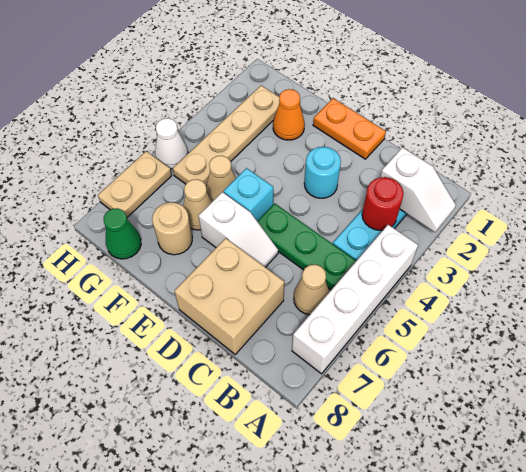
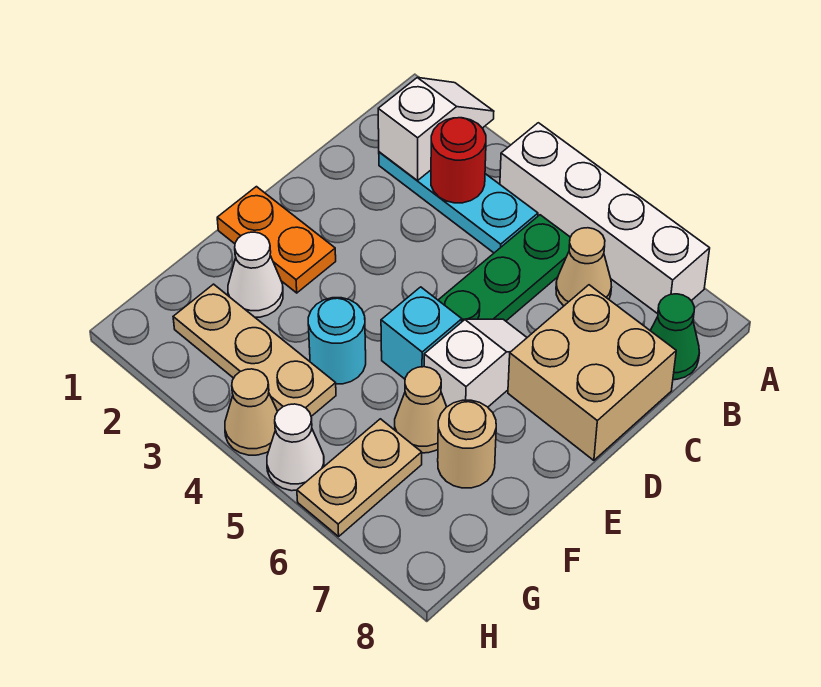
orange 1x2 plate [313,98,386,159] -> orange 1x2 plate turned to [217,187,336,293]
cyan 1x1 round brick [304,147,341,198] -> cyan 1x1 round brick moved to [308,298,366,384]
orange 1x1 cone [273,89,305,140] -> white 1x1 cone [228,232,283,317]
tan 1x1 cone [206,156,236,202] -> tan 1x1 cone moved to [225,369,278,455]
tan 1x4 plate [173,86,279,185] -> tan 1x3 plate [173,284,336,416]
green 1x1 cone [104,208,141,259] -> green 1x1 cone moved to [650,294,699,380]
tan 1x2 plate [98,151,172,217] -> tan 1x2 plate turned to [297,419,422,536]

